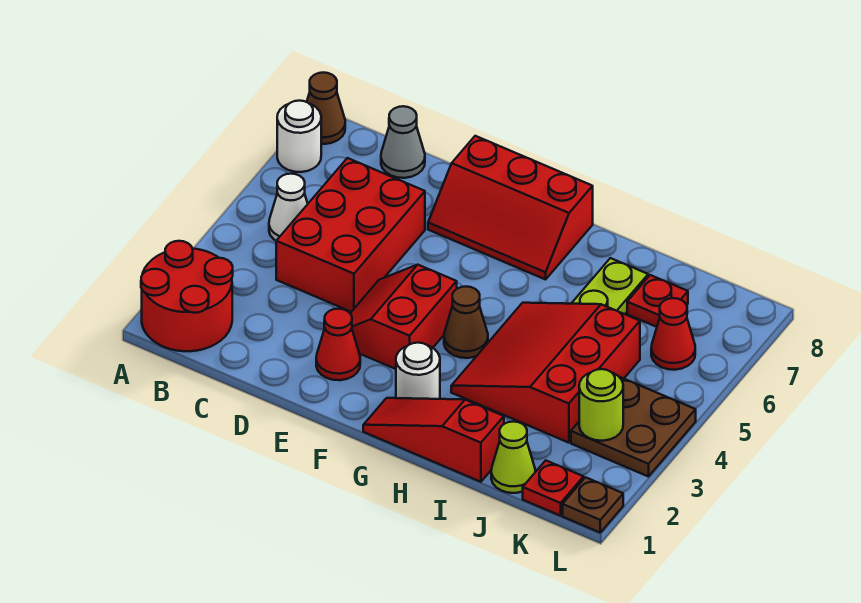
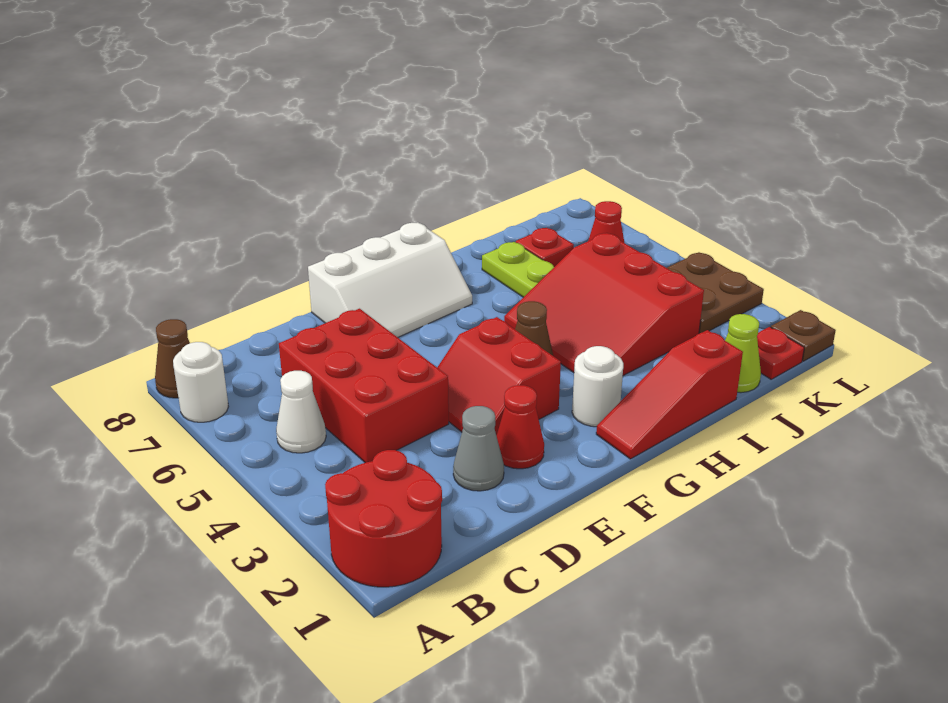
grey 1x1 cone [381,106,425,178] -> grey 1x1 cone moved to [453,406,504,491]
red 2x3 slope [428,136,593,279] -> white 2x3 slope [308,222,472,337]
lime 1x1 round brick [579,369,623,441] -> none

